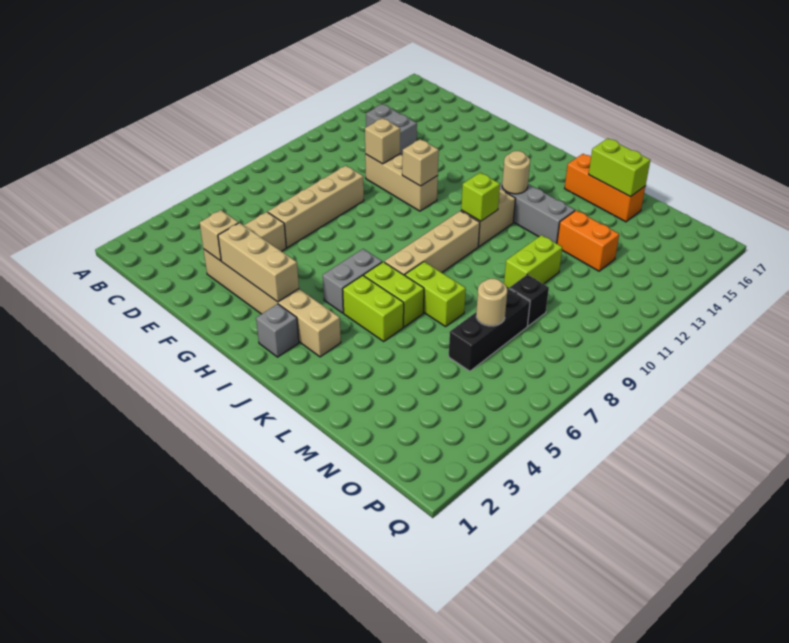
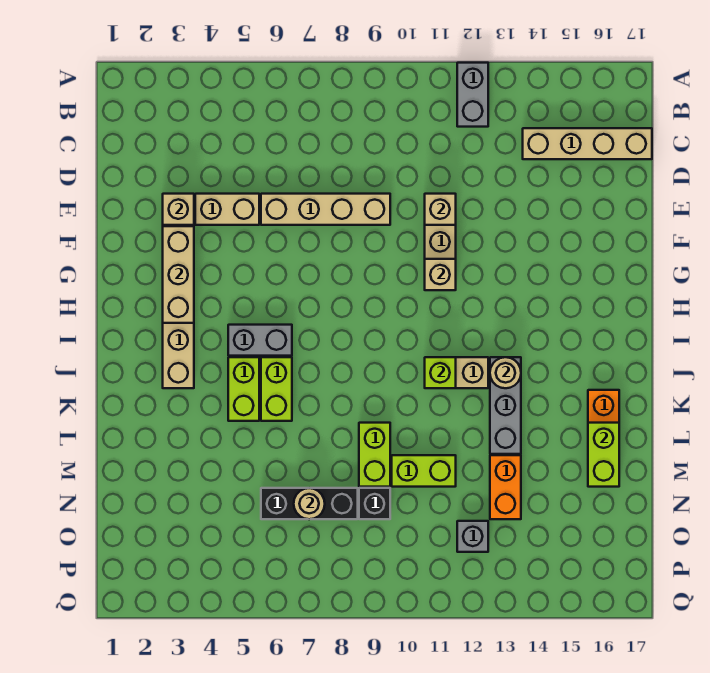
grey 1x2 brick [366,104,417,155] -> grey 1x2 brick moved to [457,63,488,127]
grey 1x1 brick [256,304,299,357] -> grey 1x1 brick moved to [457,521,488,552]
tan 1x4 brick [384,211,480,275] -> tan 1x4 brick moved to [523,128,652,159]
lime 1x2 brick [405,262,466,327] -> lime 1x2 brick moved to [359,423,390,487]

